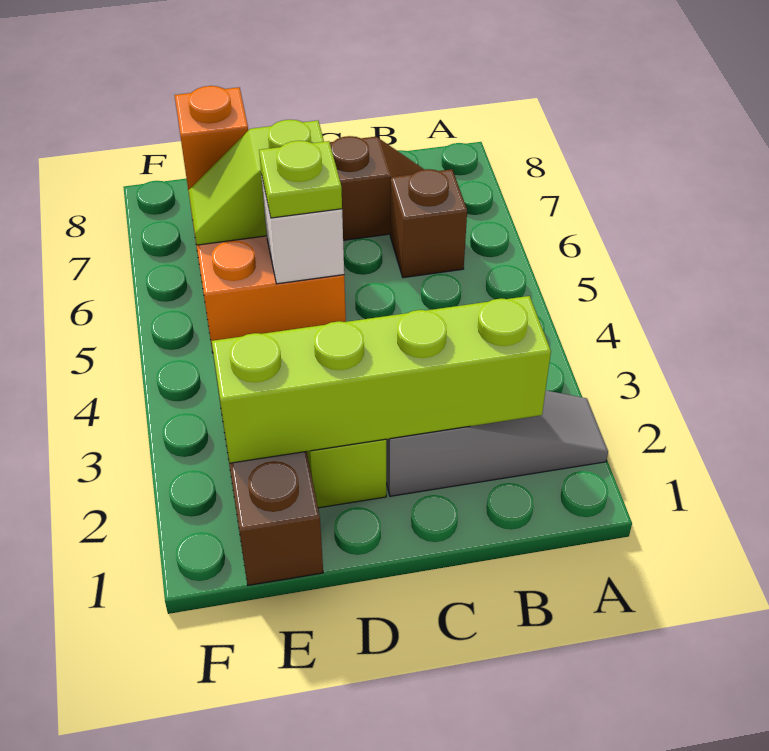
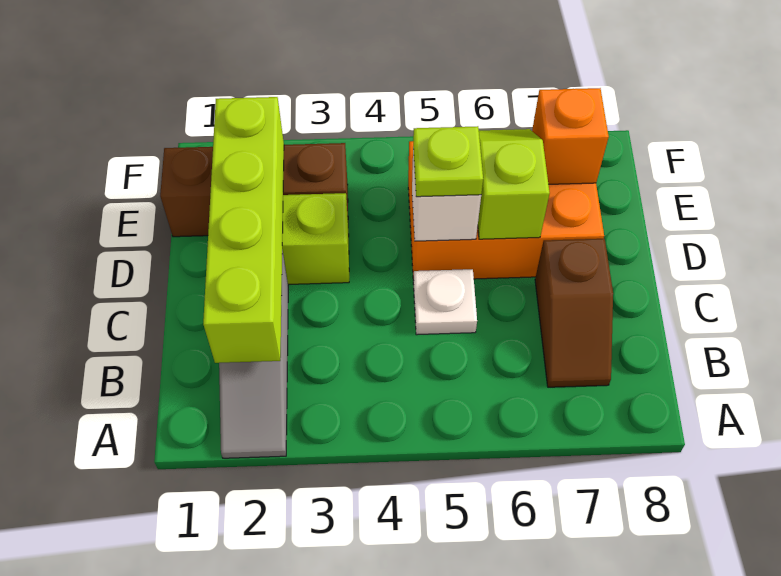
brown 1x1 brick [390,169,467,278] -> none
none -> white 1x1 plate [413,269,477,335]

